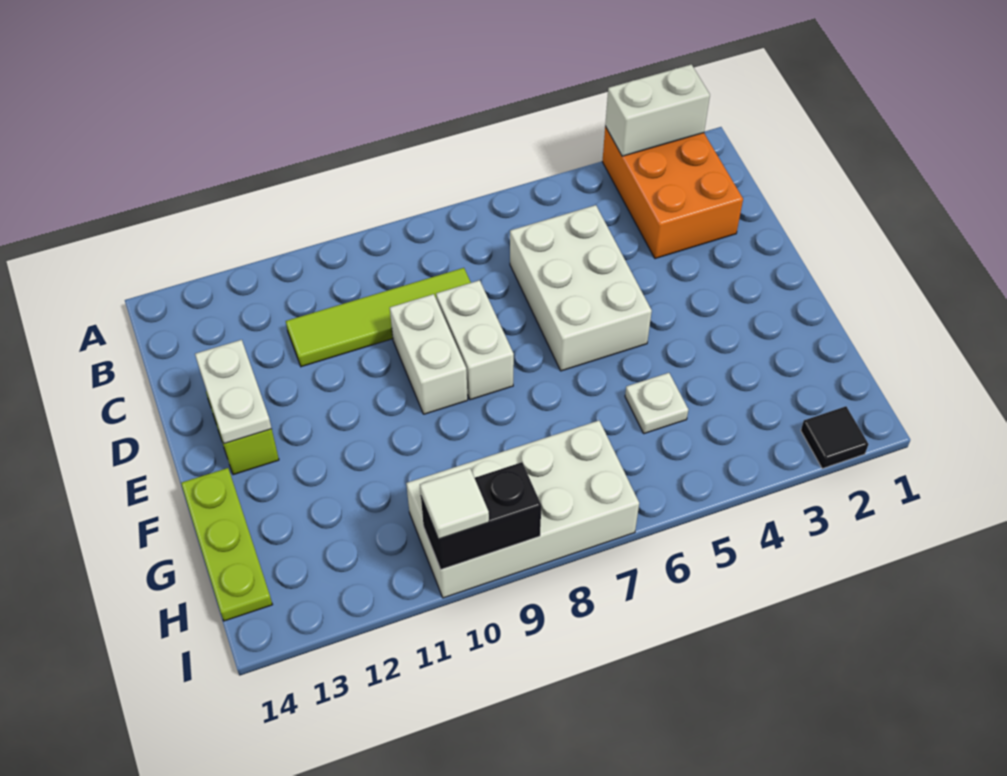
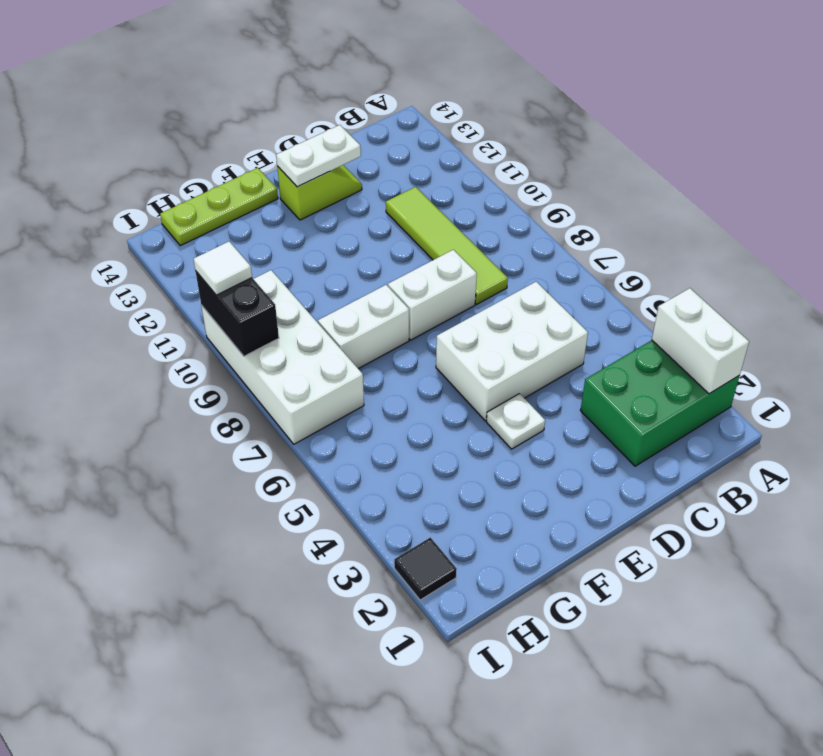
orange 2x3 brick [602,126,743,259] -> green 2x3 brick [580,340,740,466]
white 1x2 brick [390,294,468,414] -> white 1x2 brick moved to [318,285,409,369]
white 1x1 plate [625,373,688,434] -> white 1x1 plate moved to [486,394,545,449]

